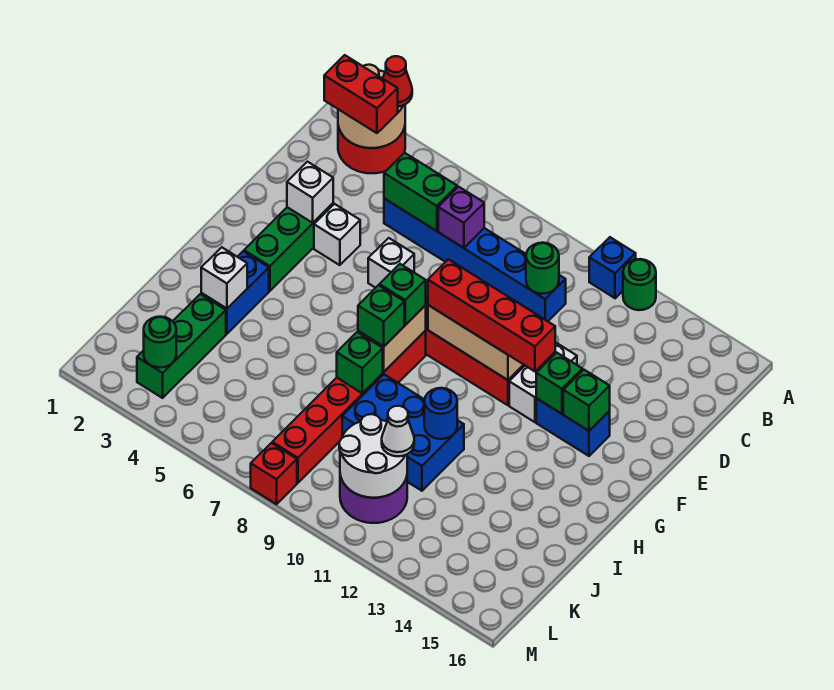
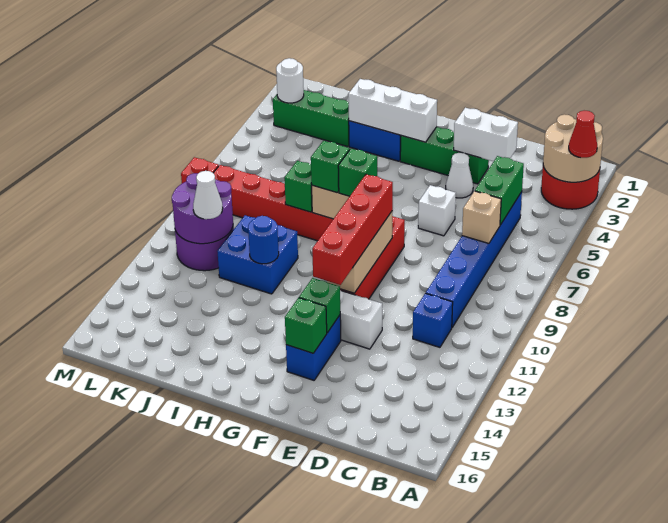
blue 1x1 brick [589,237,636,298] -> blue 1x1 brick moved to [413,293,453,347]
green 1x1 round brick [623,259,656,310] -> none
red 1x2 brick [324,55,398,133] -> none
purple 1x1 brick [438,187,484,248] -> tan 1x1 brick [462,191,501,243]
green 1x1 round brick [526,243,559,294] -> none
white 1x1 brick [287,162,333,223] -> white 1x2 brick [454,108,518,161]
white 1x1 brick [314,204,360,265] -> white 1x1 cone [446,153,473,198]
white 1x1 brick [201,247,247,309] -> white 1x3 brick [348,79,437,142]
blue 2x3 brick [342,374,464,491] -> blue 2x2 brick [217,215,298,294]
white 2x2 round brick [339,414,407,498] -> purple 2x2 round brick [172,173,233,244]
green 1x1 round brick [144,317,176,368] -> white 1x1 round brick [276,58,304,103]

